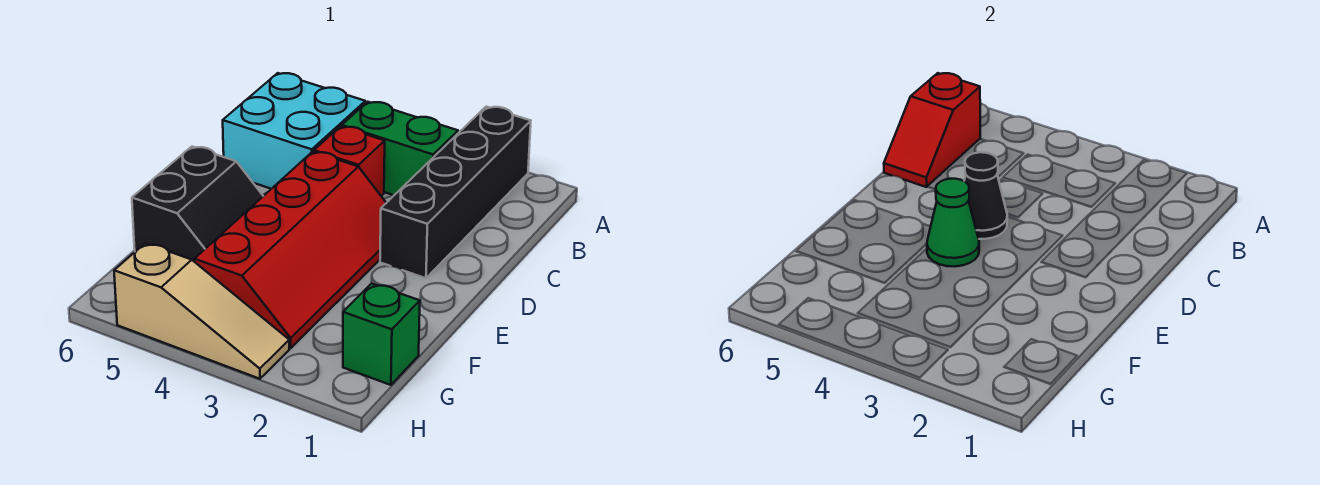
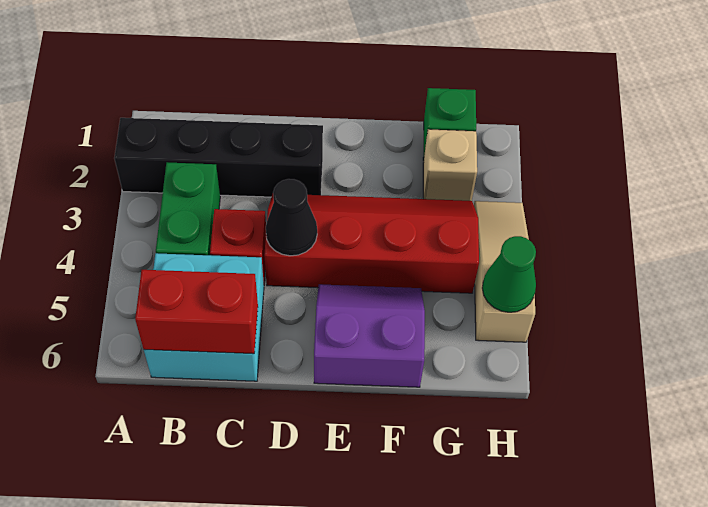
red 1x2 slope [884,73,980,187] -> red 1x2 brick [135,270,258,354]
green 1x1 cone [927,179,979,267] -> green 1x1 cone moved to [482,236,536,312]
black 2x2 slope [132,147,263,262] -> purple 2x2 slope [314,284,425,387]
none -> tan 1x1 brick [423,129,477,201]

